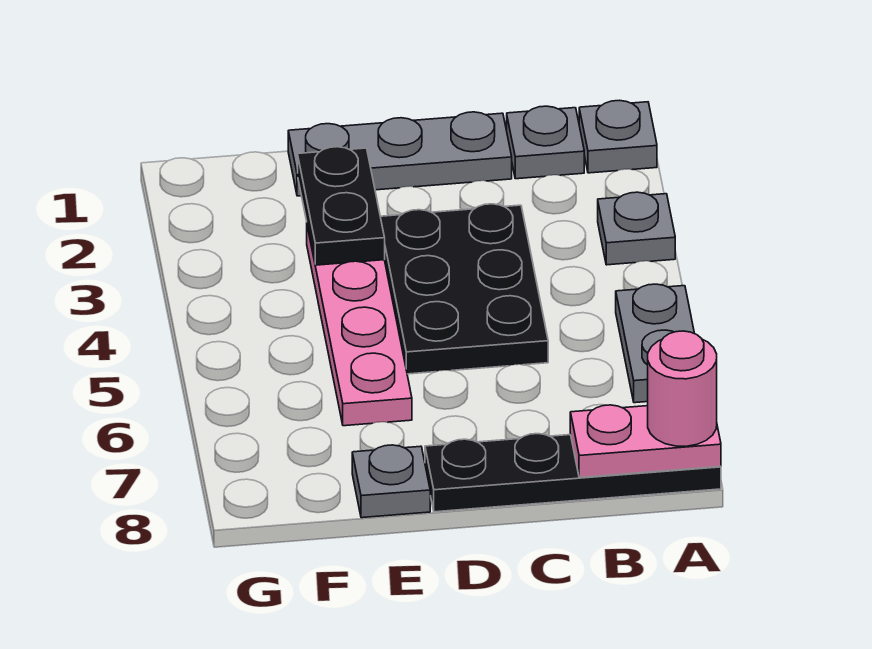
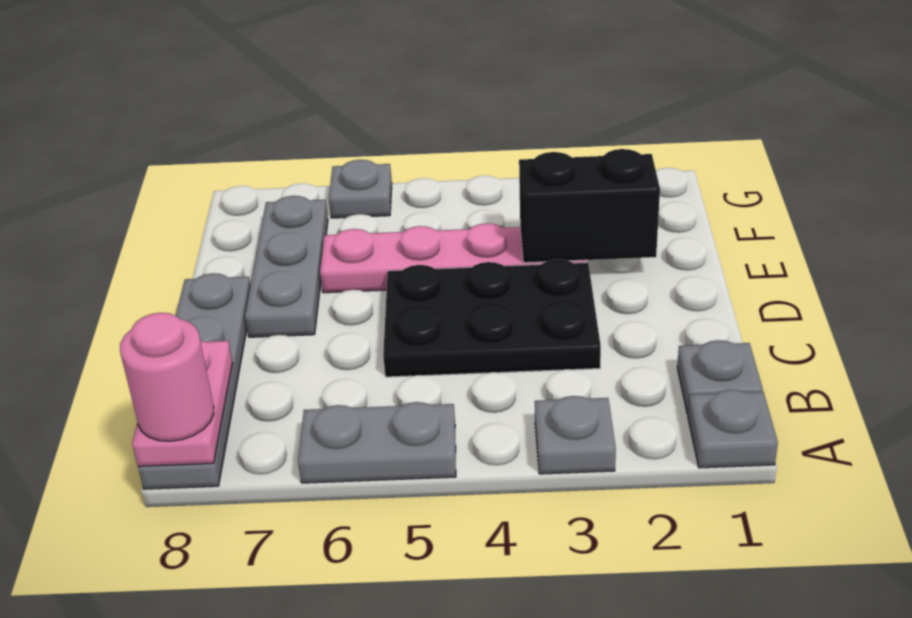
black 1x4 plate [425,434,721,512] -> grey 1x4 plate [138,273,250,489]
grey 1x3 plate [288,112,512,196] -> grey 1x3 plate moved to [245,196,328,337]
black 1x2 plate [298,147,385,265] -> black 1x2 brick [519,149,660,263]
grey 1x1 plate [352,445,430,518] -> grey 1x1 plate moved to [329,160,392,218]

